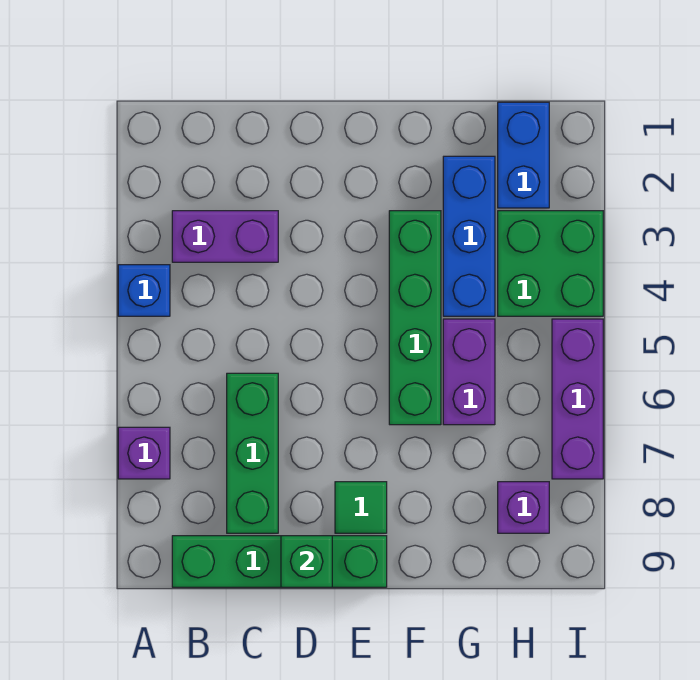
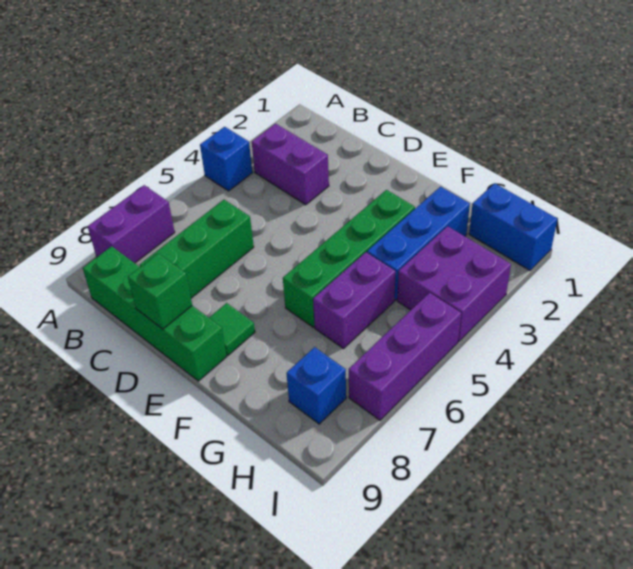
purple 1x1 brick [118,427,170,479] -> purple 1x2 brick [88,185,175,263]
blue 1x2 brick [498,102,549,208] -> blue 1x2 brick turned to [469,183,557,270]
green 2x2 brick [498,211,603,316] -> purple 2x2 brick [397,226,511,341]
purple 1x1 brick [498,482,549,533] -> blue 1x1 brick [286,347,346,424]

